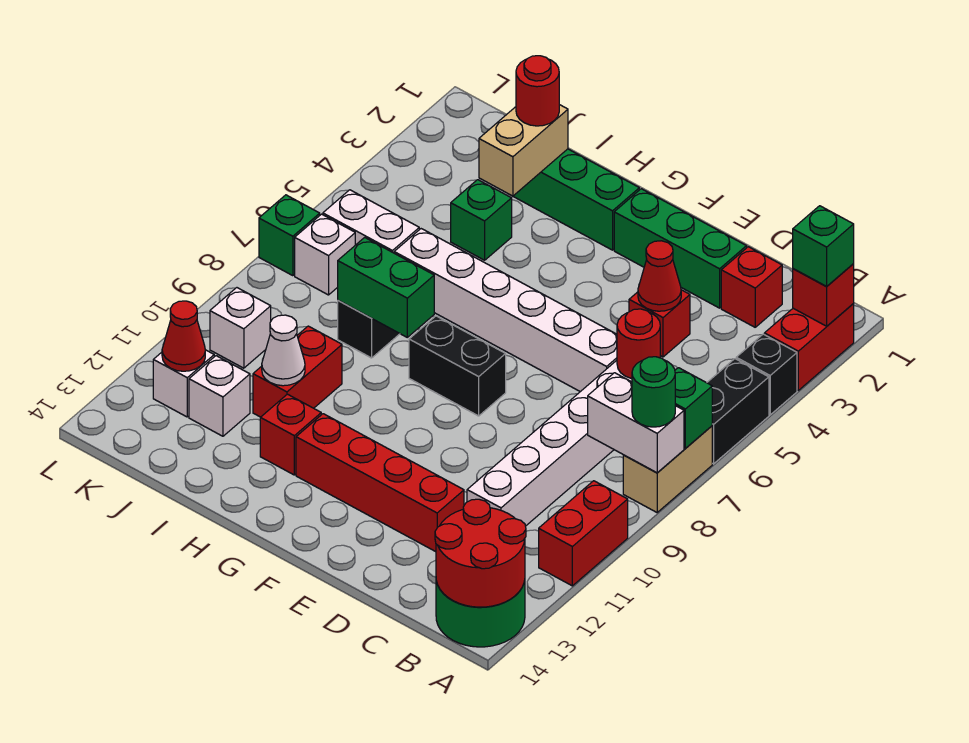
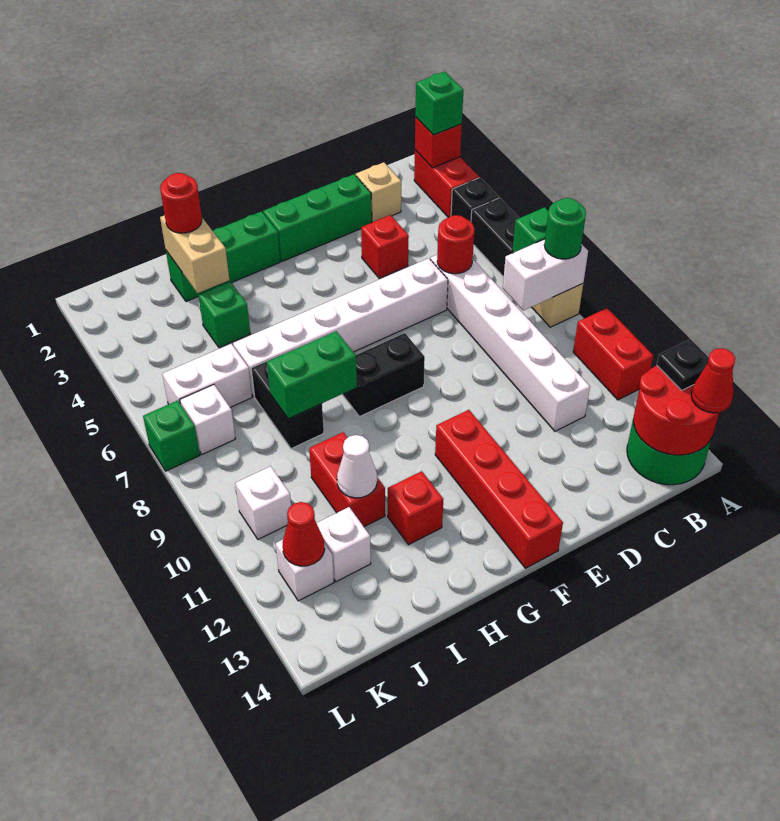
none -> black 1x1 plate [657,339,709,390]
red 1x1 brick [721,247,782,327] -> tan 1x1 brick [356,162,401,222]
red 1x1 cone [638,241,681,311] -> red 1x1 cone moved to [691,348,735,413]
red 1x4 brick [296,414,464,552] -> red 1x4 brick turned to [435,410,563,568]

